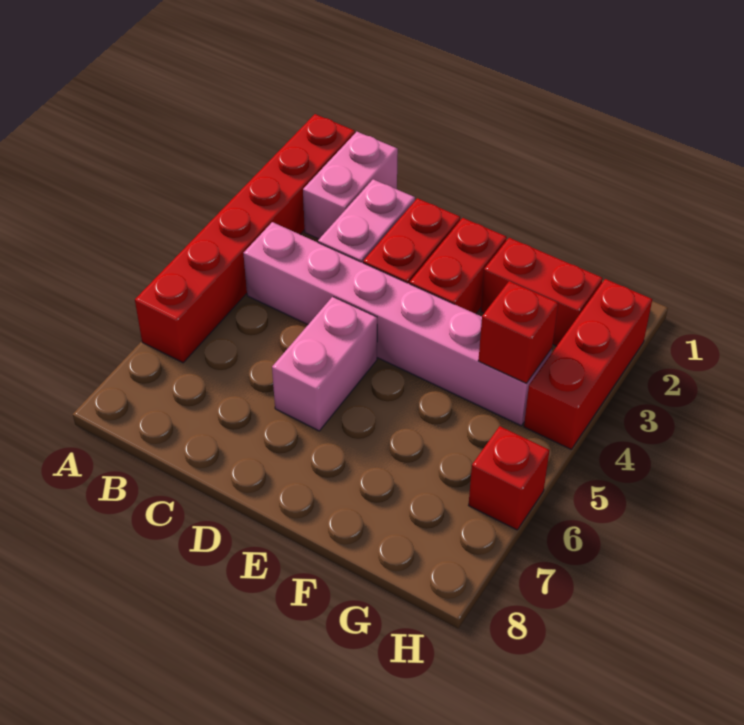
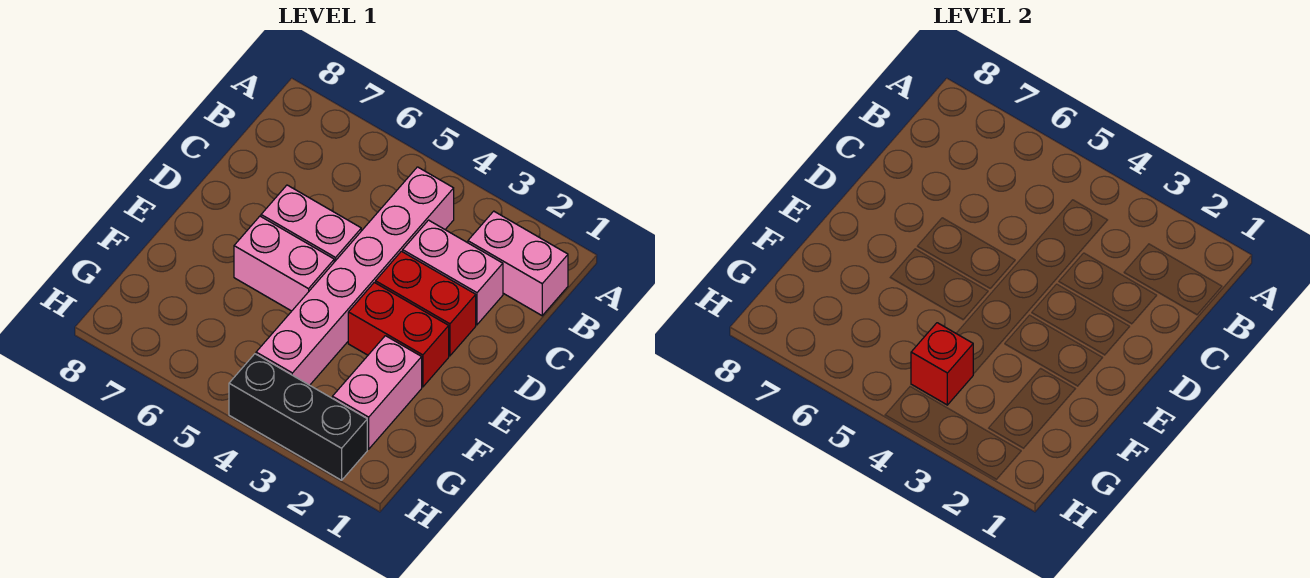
red 1x6 brick [135,114,355,363] -> none
none -> pink 1x2 brick [234,216,334,311]
red 1x2 brick [481,238,603,346] -> pink 1x2 brick [332,336,422,449]
red 1x3 brick [524,279,652,449] -> black 1x3 brick [229,354,367,480]
red 1x1 brick [468,426,550,530] -> none

